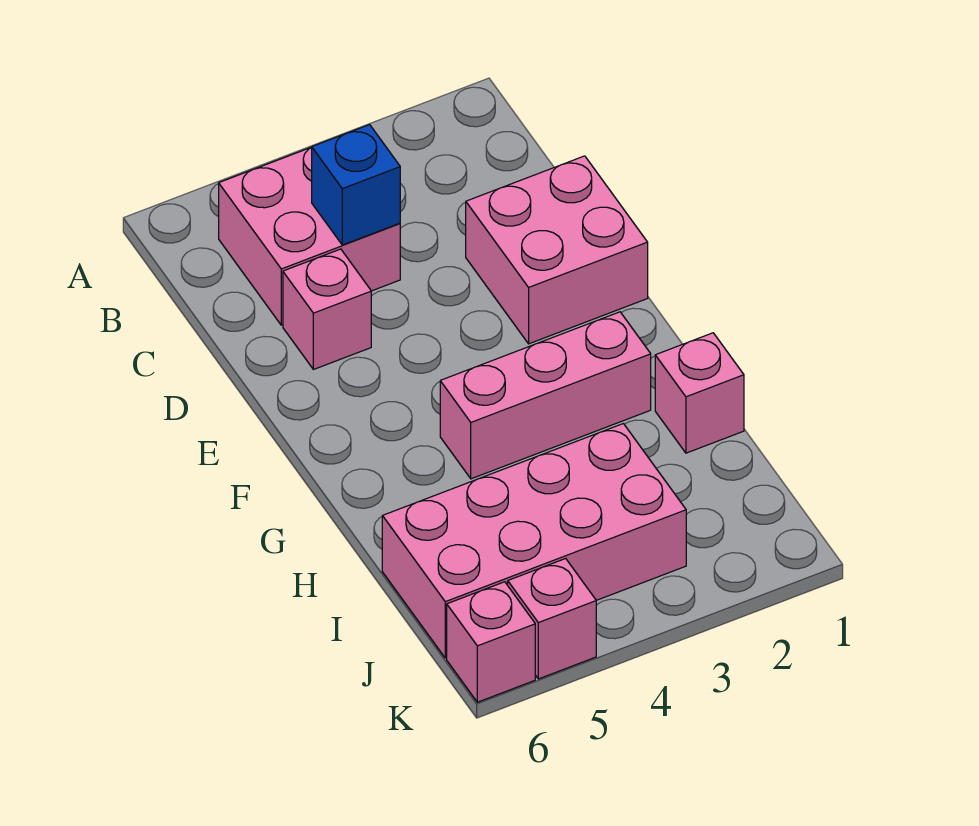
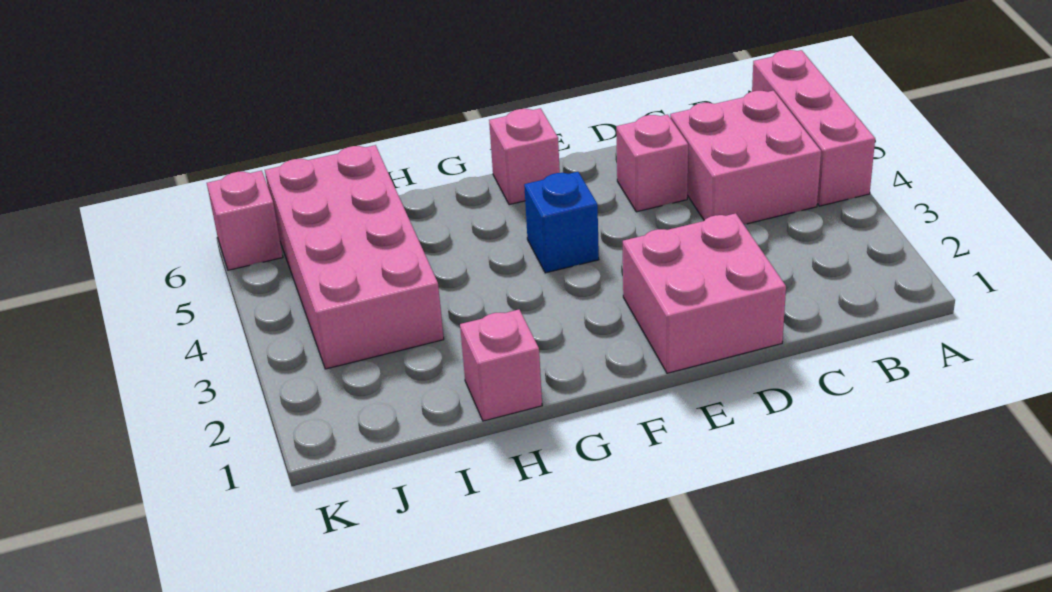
blue 1x1 brick [311,125,400,245] -> blue 1x1 brick moved to [524,172,599,273]
pink 1x3 brick [440,312,651,479] -> pink 1x3 brick moved to [752,50,875,206]
pink 1x1 brick [508,559,596,679] -> pink 1x1 brick moved to [489,108,560,205]

